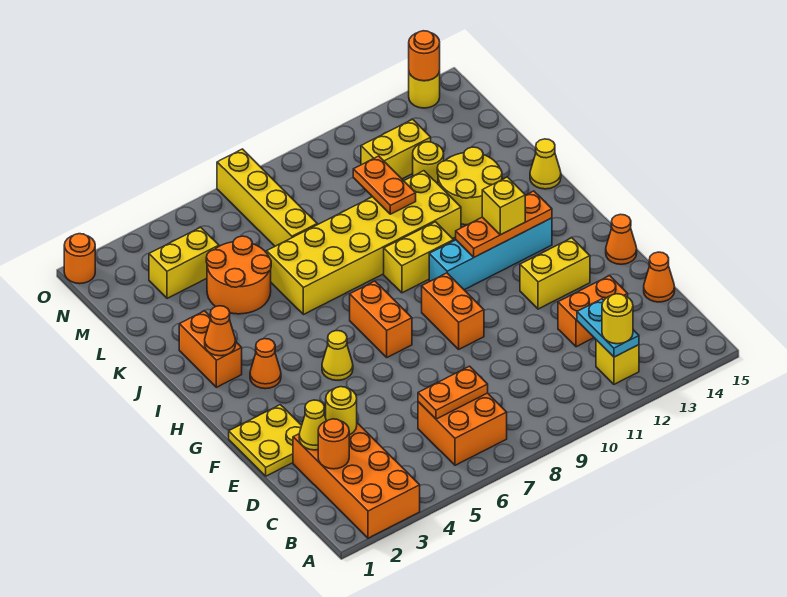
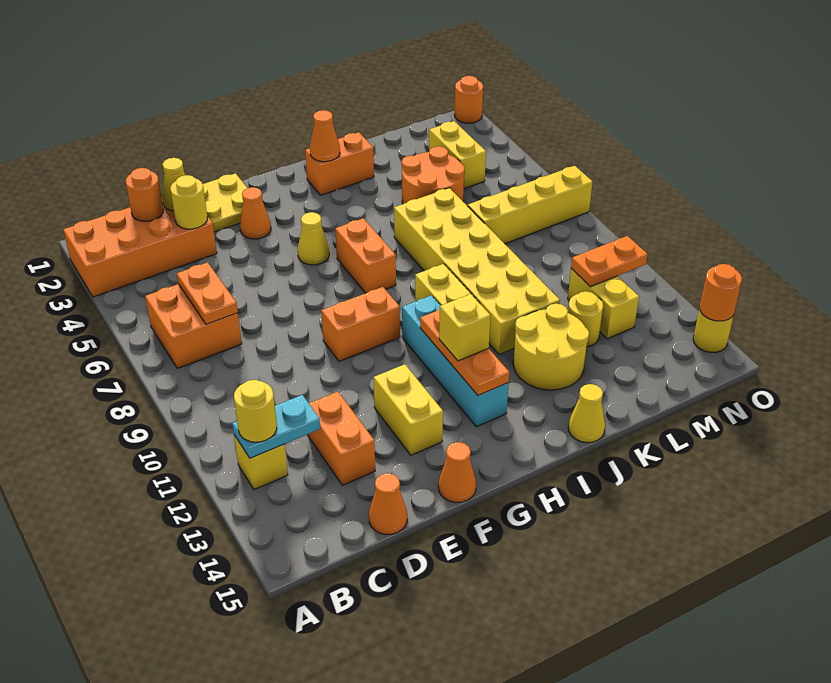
orange 1x2 brick [350,281,412,357] -> orange 1x2 brick turned to [335,218,396,293]
orange 1x1 cone [250,339,281,389] -> orange 1x1 cone moved to [240,187,271,239]
orange 1x2 plate [353,156,416,214] -> orange 1x2 plate moved to [571,236,648,287]

